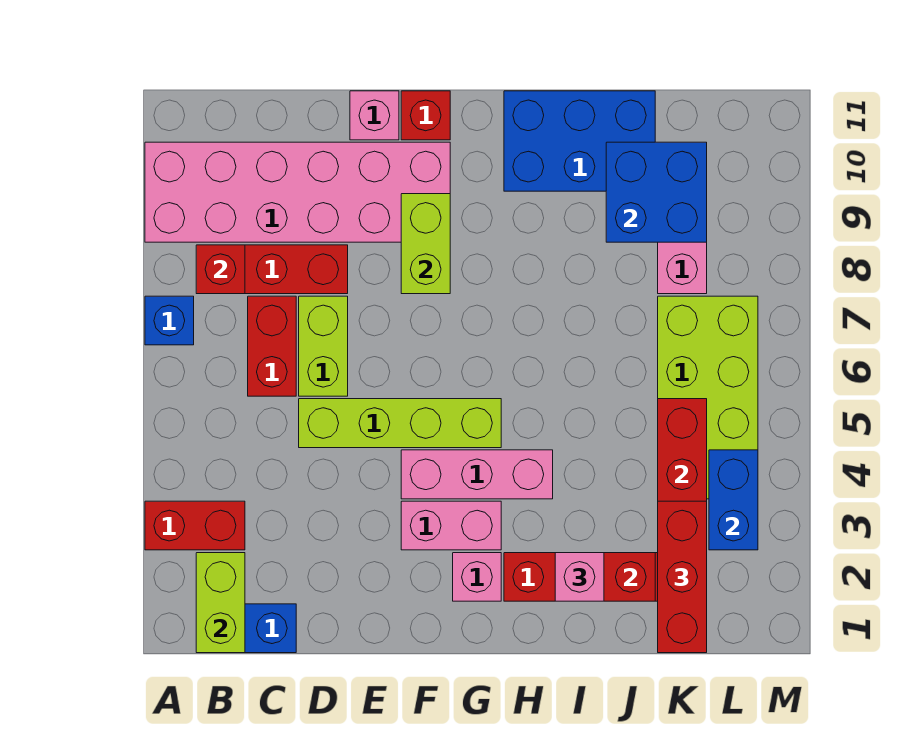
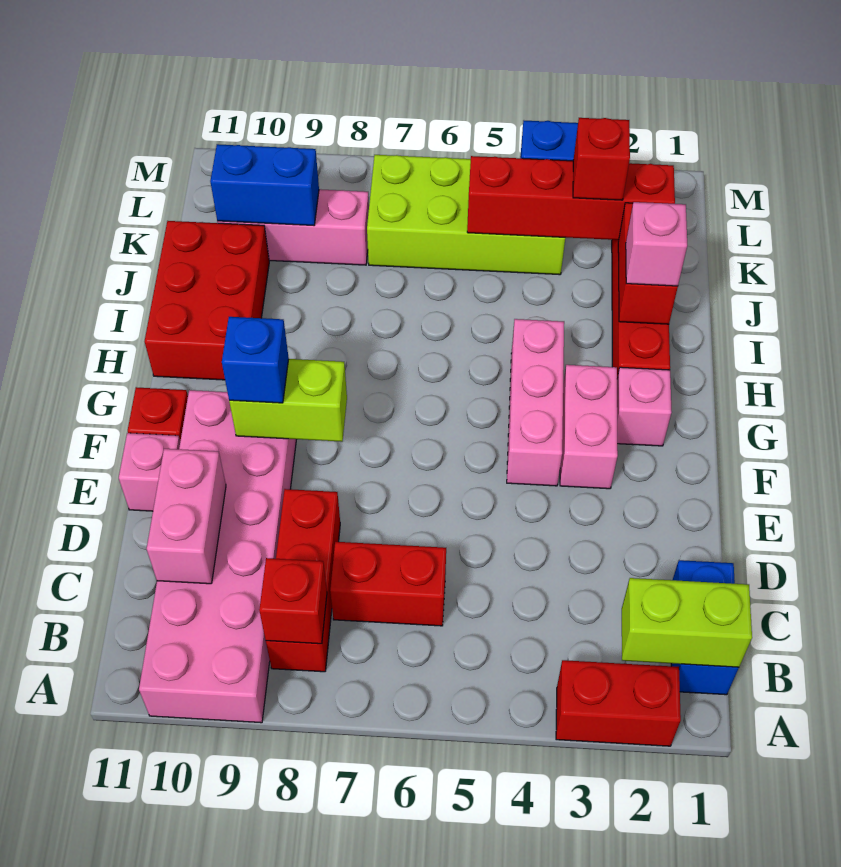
red 1x2 brick [145,501,245,550] -> red 1x2 brick turned to [556,660,681,746]
blue 1x1 brick [145,296,194,345] -> blue 1x1 brick moved to [222,317,289,403]
none -> pink 1x2 brick [147,449,226,584]
lime 1x4 brick [299,399,501,448] -> none
lime 1x2 brick [299,296,348,396] -> none
blue 2x3 brick [504,91,655,191] -> red 2x3 brick [145,221,269,380]
blue 2x2 brick [606,142,707,242] -> blue 1x2 brick [210,144,319,225]
red 1x3 brick [658,501,707,653] -> red 1x1 brick [573,118,630,200]

